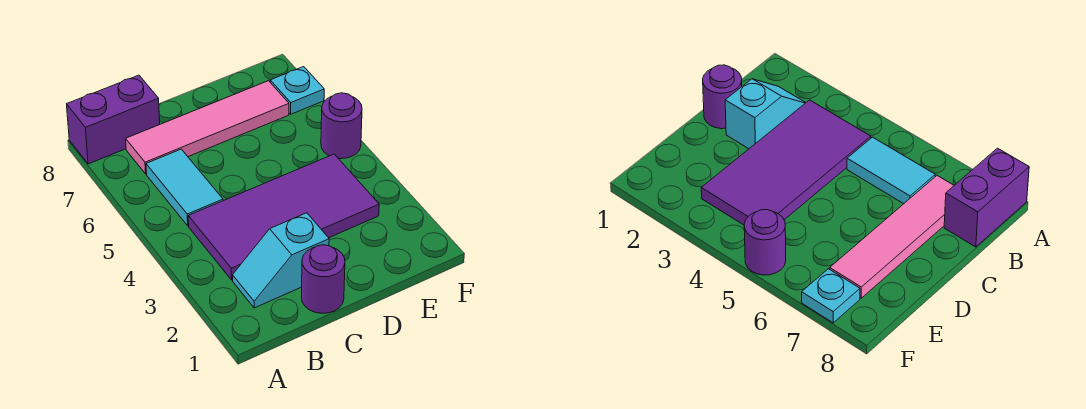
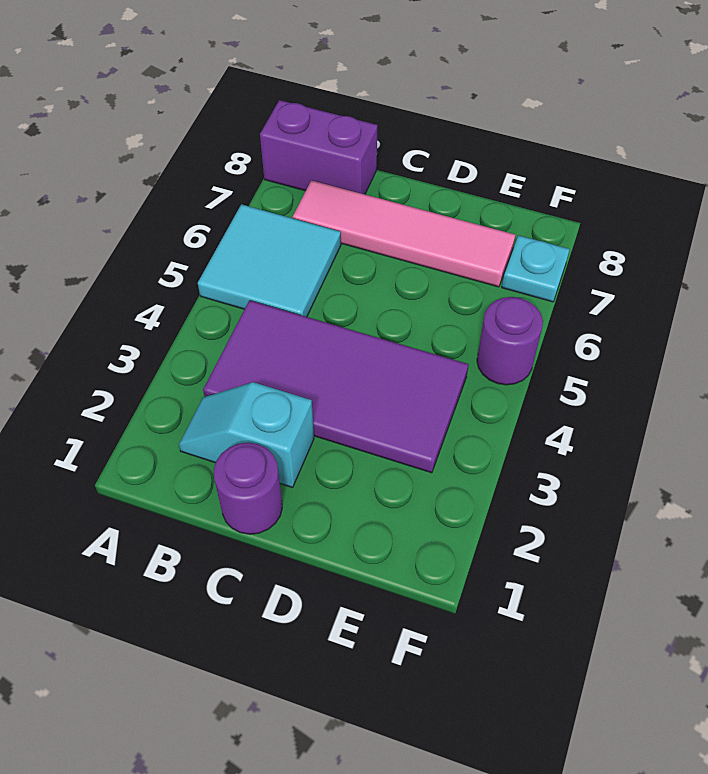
cyan 1x2 tile [146,149,223,226] -> cyan 2x2 tile [198,204,341,317]

